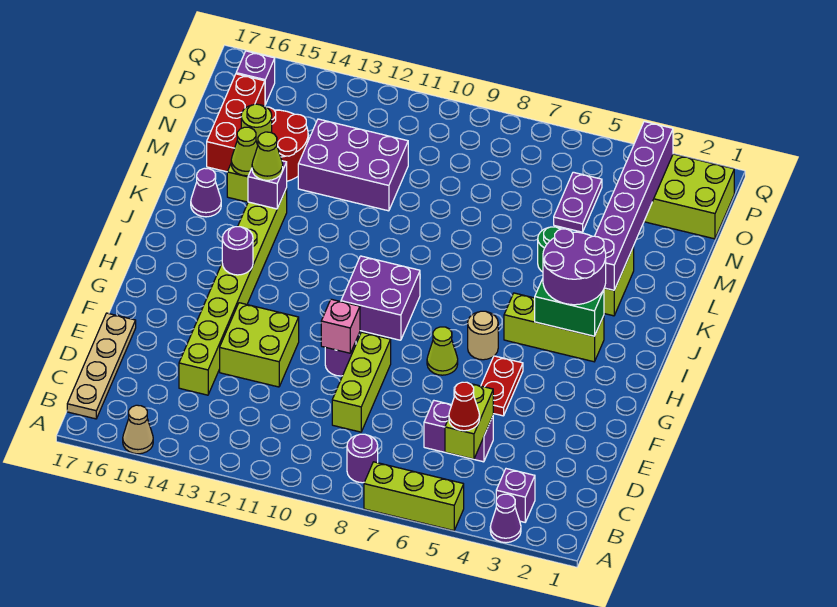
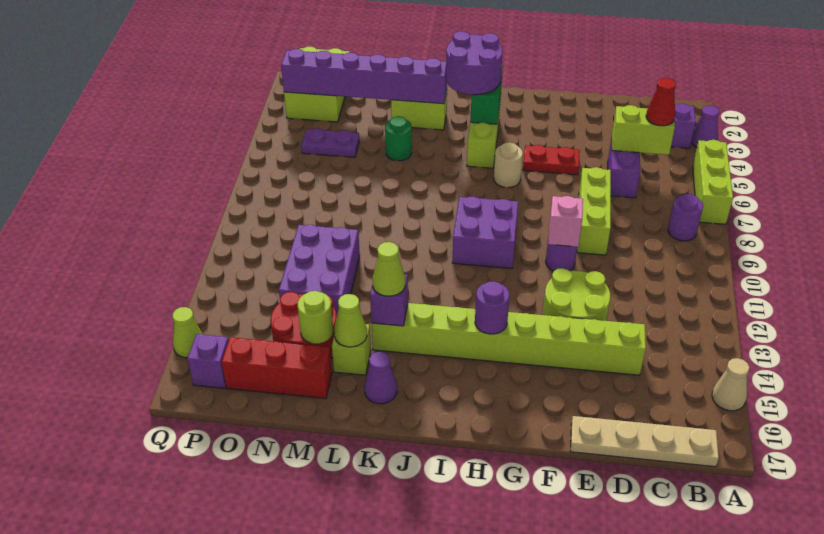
lime 1x3 brick [332,332,391,432] -> lime 1x3 brick turned to [577,167,611,255]
lime 2x2 brick [220,303,299,387] -> lime 2x2 round brick [542,268,610,321]
lime 1x1 cone [427,327,458,375] -> lime 1x1 cone moved to [173,307,203,358]

